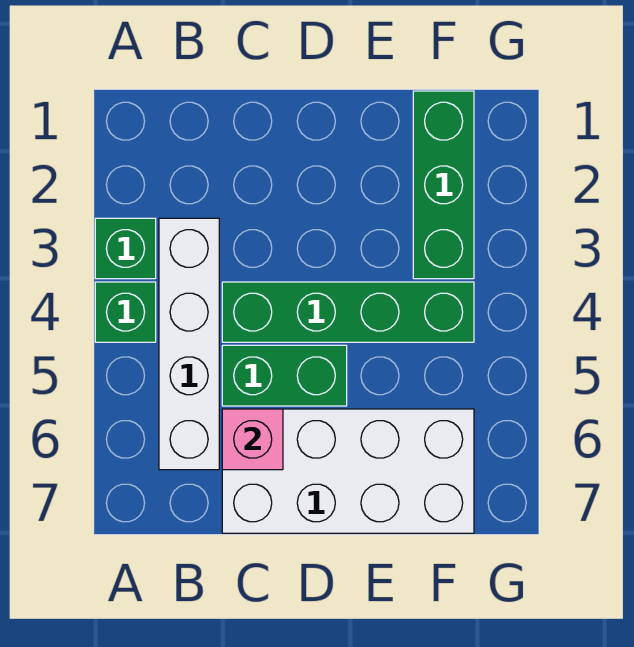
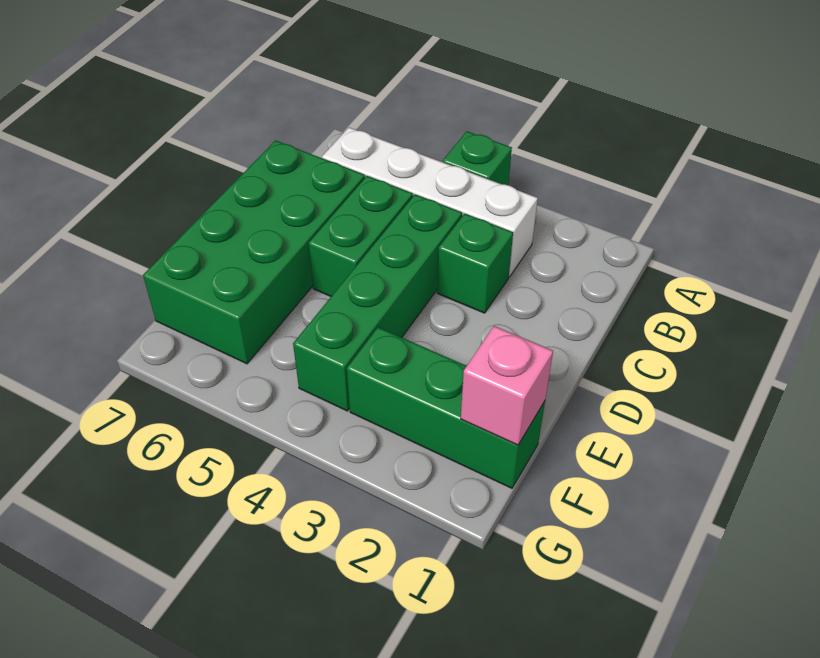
green 1x1 brick [95,218,156,279] -> green 1x1 brick moved to [437,214,513,313]
white 2x4 brick [222,409,474,533] -> green 2x4 brick [143,140,365,364]
pink 1x1 brick [222,409,283,470] -> pink 1x1 brick moved to [461,326,553,445]

